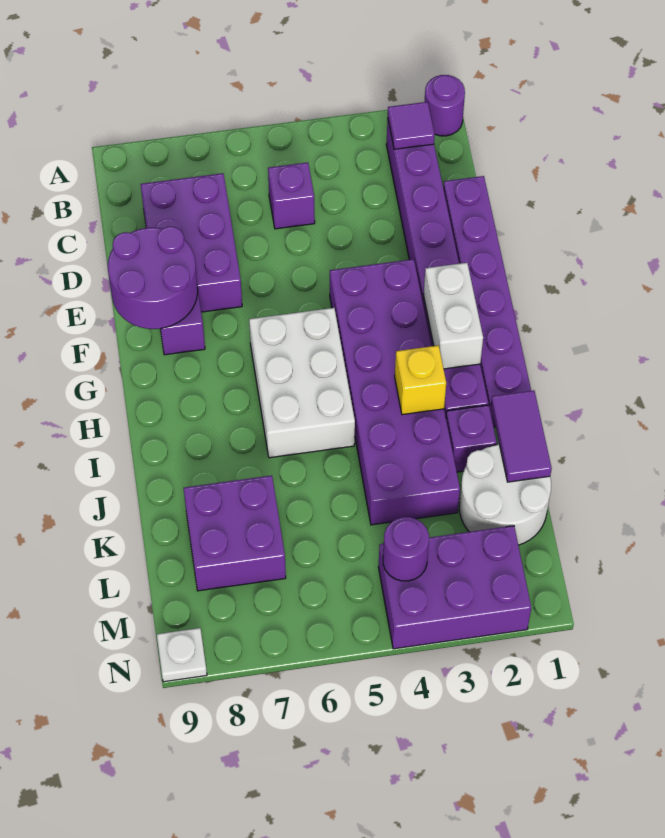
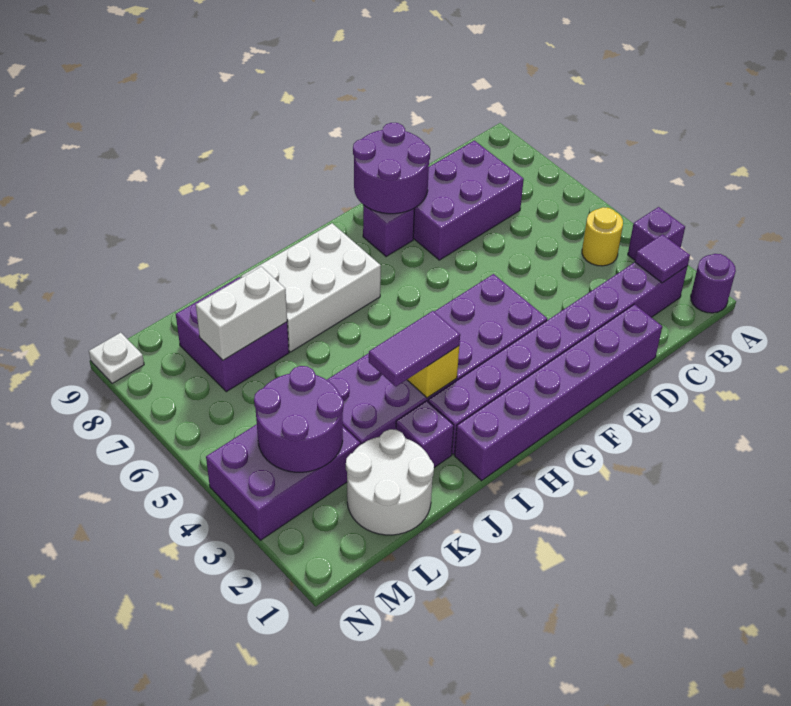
none -> yellow 1x1 round brick [582,207,623,266]
purple 1x1 brick [268,162,315,229] -> purple 1x1 brick moved to [628,207,685,260]
white 1x2 brick [424,263,483,369] -> white 1x2 brick moved to [196,267,287,360]
white 2x3 brick [249,308,355,458] -> white 2x3 brick moved to [241,223,381,352]
purple 1x2 tile [491,390,552,482] -> purple 1x2 tile moved to [369,311,460,386]
purple 2x3 brick [378,526,531,649] -> purple 2x3 brick turned to [206,424,360,540]
purple 1x1 round brick [383,517,429,581] -> purple 2x2 round brick [254,366,344,472]

